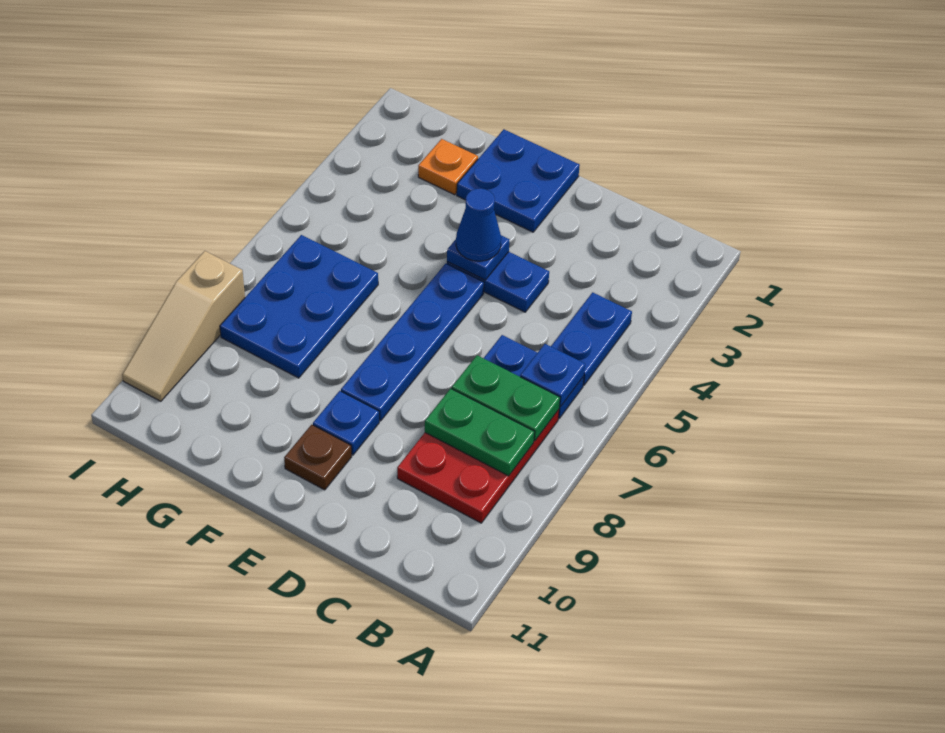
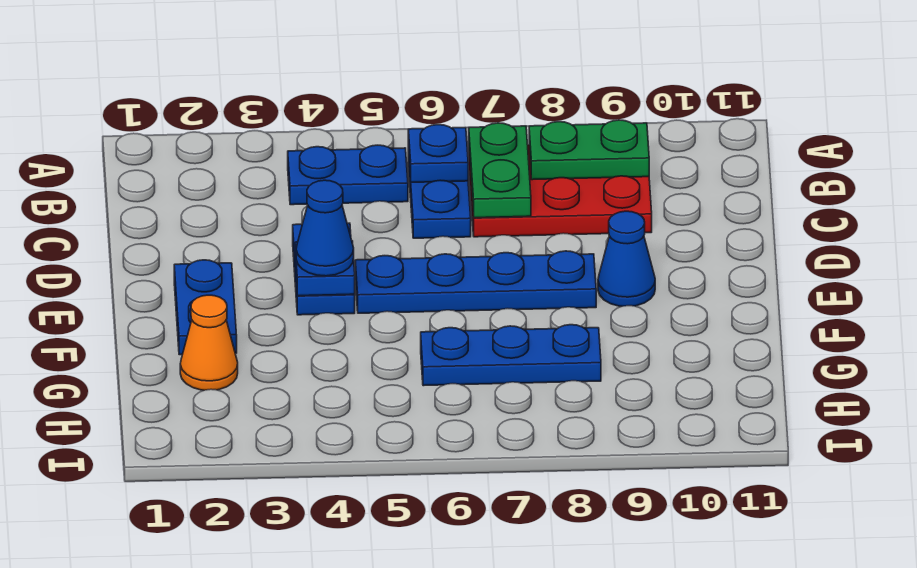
green 1x2 plate [425,389,535,476] -> green 1x2 plate turned to [529,120,649,180]
blue 2x2 plate [457,129,580,232] -> blue 1x2 plate [174,260,237,355]
blue 1x1 plate [313,391,379,455] -> blue 1x1 cone [598,211,655,306]
brown 1x1 plate [284,425,352,490] -> none
orange 1x1 plate [418,139,478,195] -> orange 1x1 cone [180,295,238,390]
blue 2x3 plate [220,235,378,378] -> blue 1x3 plate [421,325,601,386]
tan 1x3 slope [122,251,245,401] -> none

